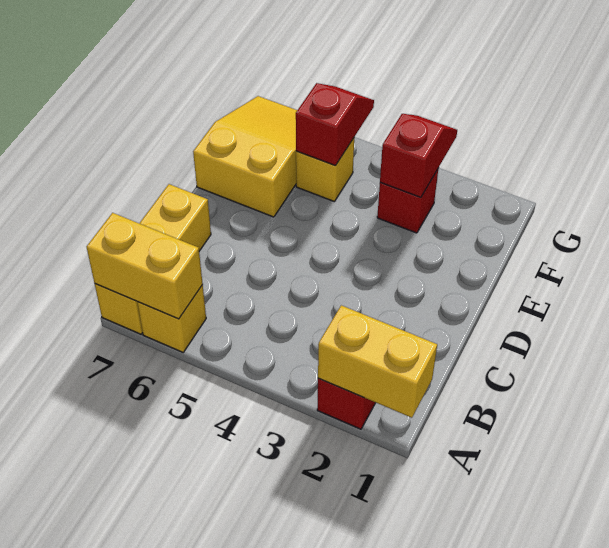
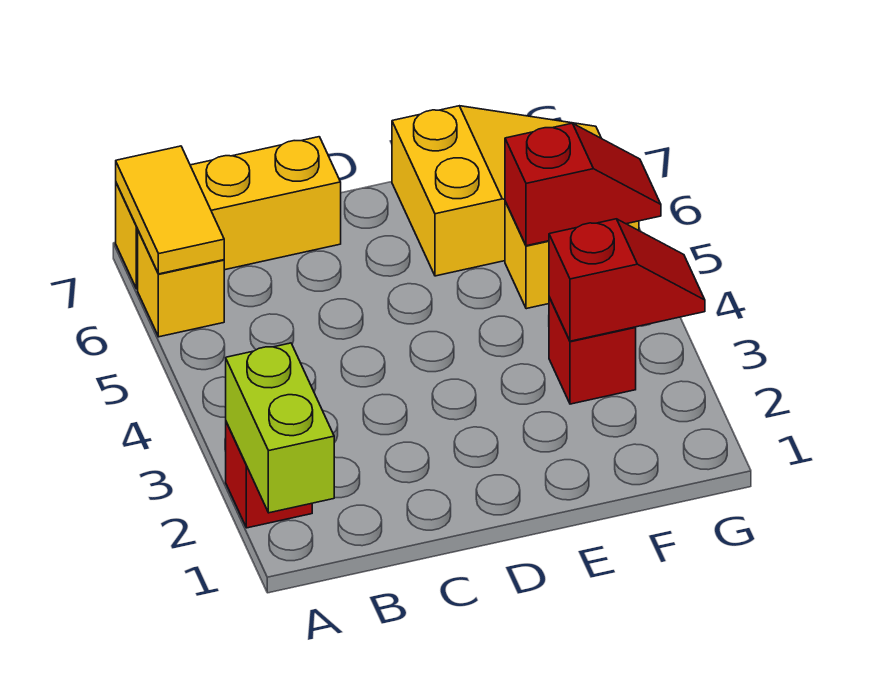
yellow 1x2 brick [318,305,437,418] -> lime 1x2 brick [226,343,334,513]
yellow 1x2 brick [87,213,203,319] -> yellow 1x2 tile [116,146,224,274]

